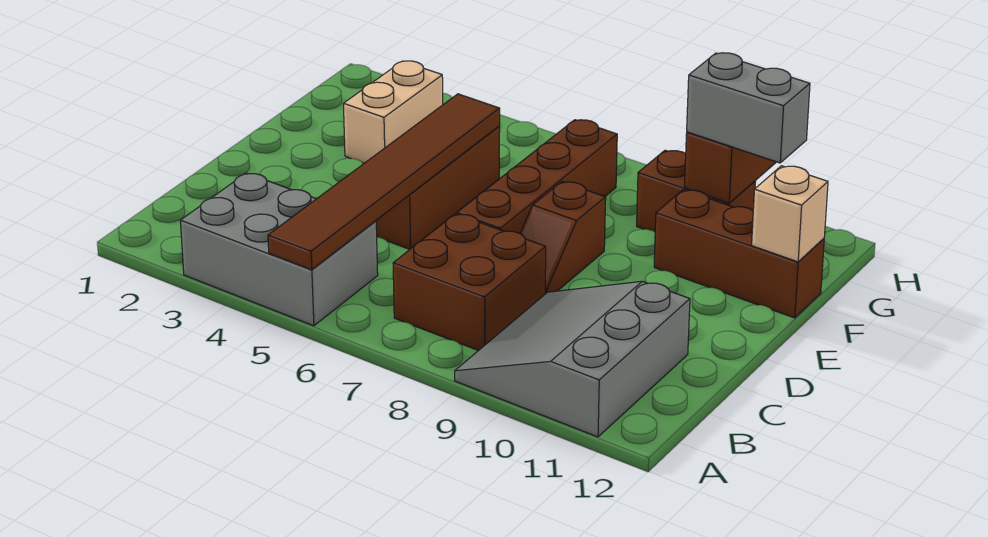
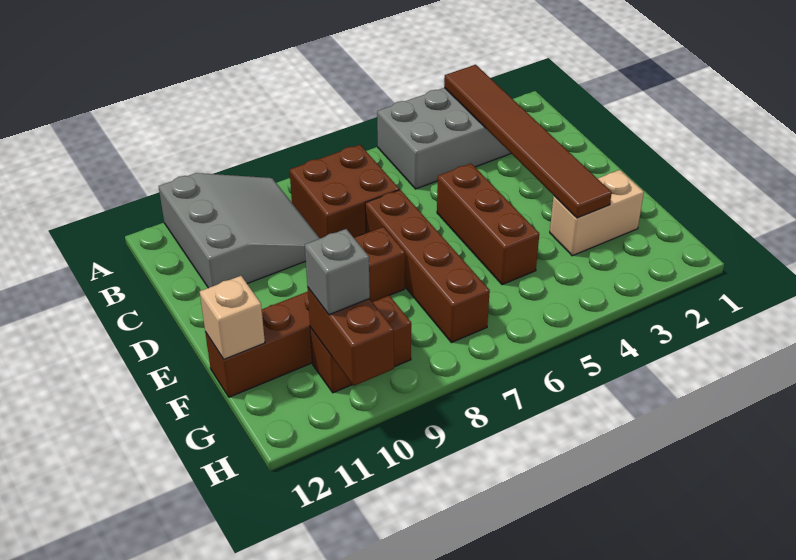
brown 1x6 tile [268,94,500,270] -> brown 1x6 tile moved to [444,65,612,218]
tan 1x2 brick [343,61,443,163] -> tan 1x2 brick turned to [550,170,644,256]
grey 1x2 brick [687,53,810,163] -> grey 1x1 brick [305,229,370,315]

